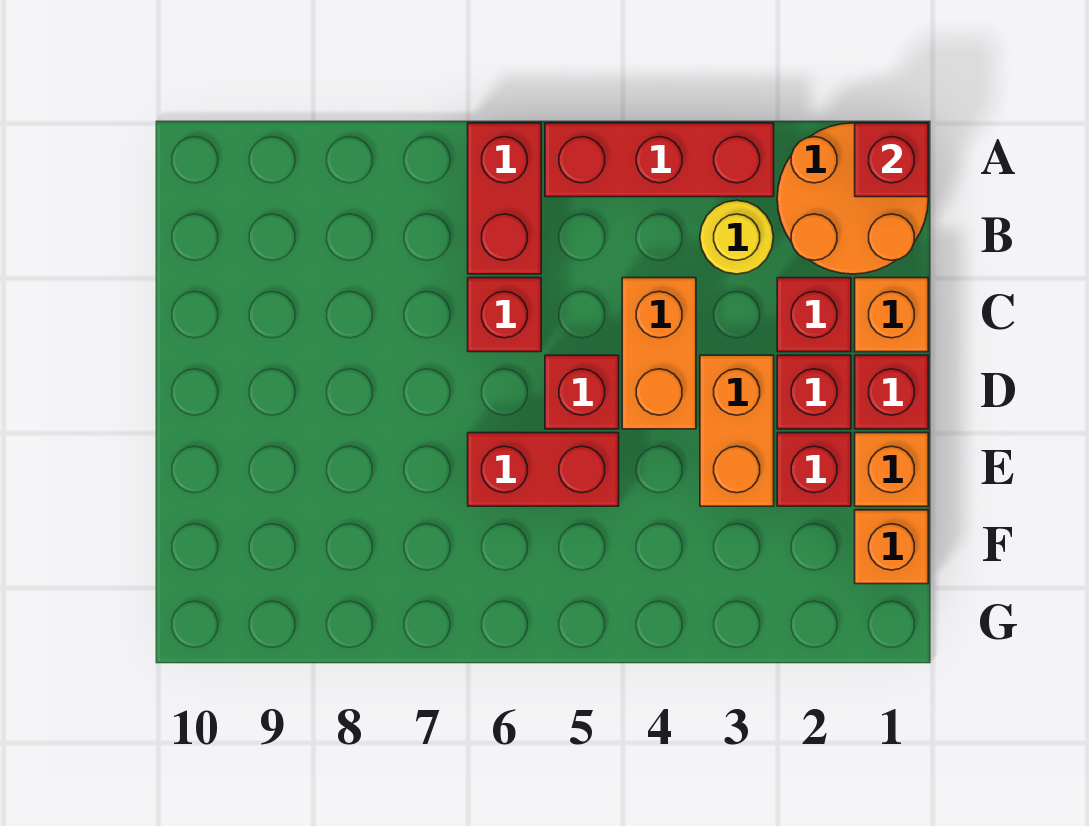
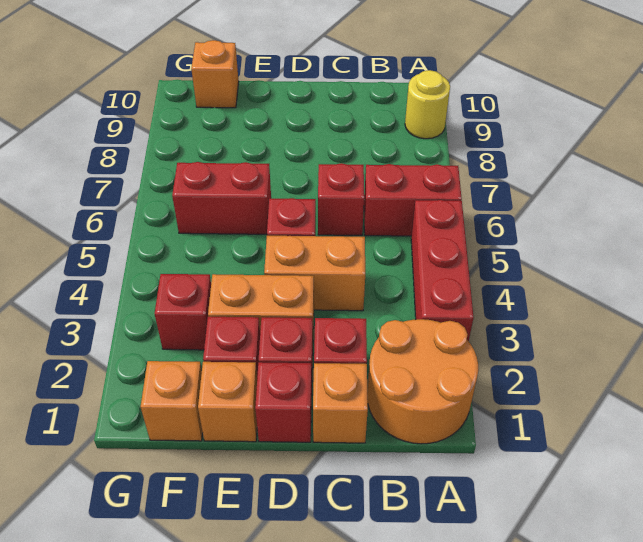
red 1x1 brick [855,123,928,197] -> red 1x1 brick moved to [155,274,211,350]
yellow 1x1 round brick [700,200,774,274] -> yellow 1x1 round brick moved to [405,70,450,139]
red 1x2 brick [468,433,619,506] -> red 1x2 brick turned to [172,162,271,234]
none -> orange 1x1 brick [191,40,239,108]

